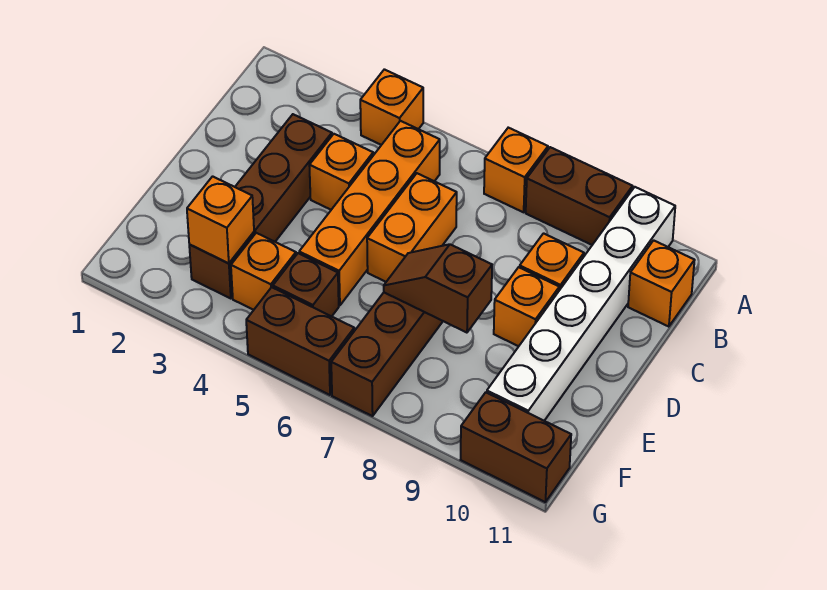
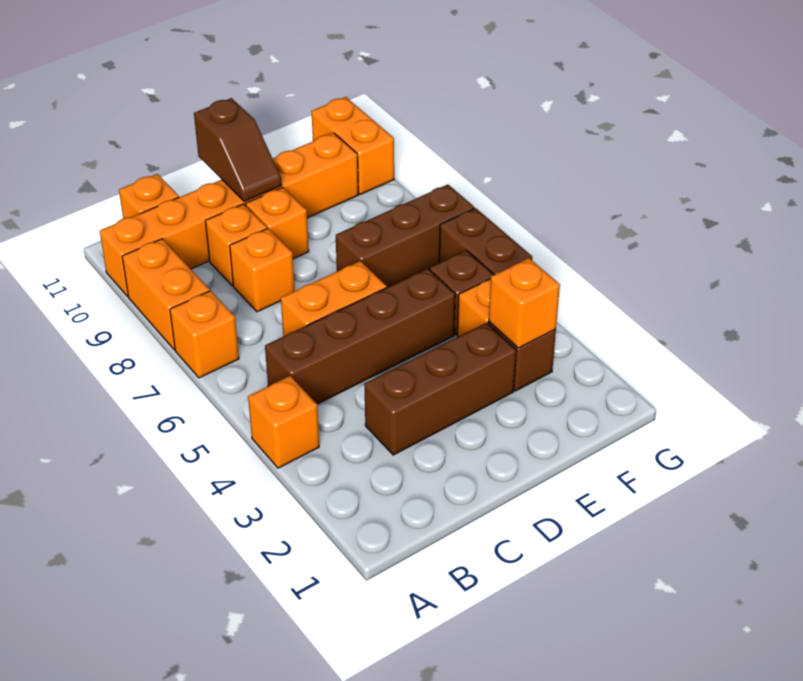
brown 1x2 brick [526,147,633,245] -> orange 1x2 brick [122,239,210,350]
white 1x6 brick [487,187,675,421] -> orange 1x6 brick [100,133,358,296]
orange 1x4 brick [299,121,440,305] -> brown 1x4 brick [265,269,455,404]
orange 1x1 brick [309,134,373,210] -> orange 1x1 brick moved to [230,229,295,312]
brown 1x2 slope [384,244,492,333] -> brown 1x2 slope moved to [194,98,282,201]
brown 1x2 brick [461,392,571,502] -> orange 1x2 brick [311,97,394,194]

